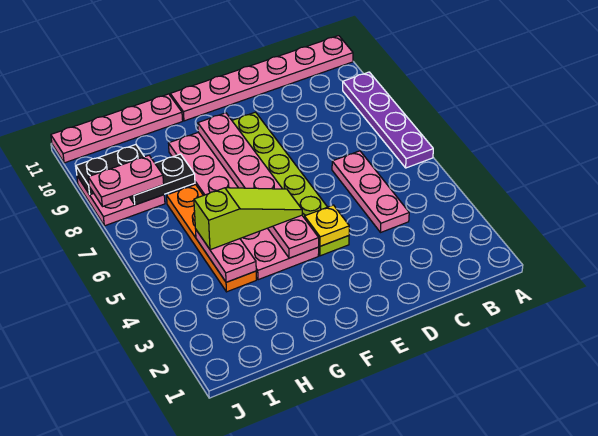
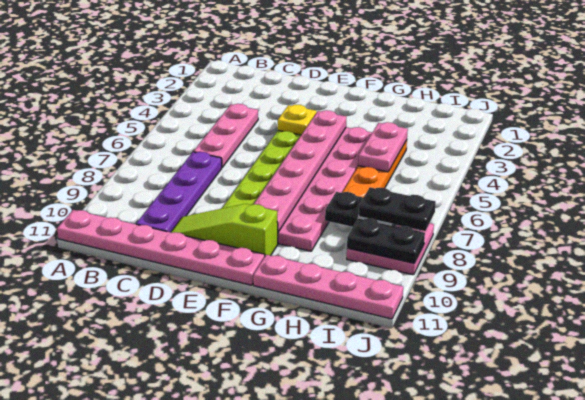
purple 1x4 plate [343,72,433,168] -> purple 1x4 plate moved to [136,152,222,232]
lime 1x3 slope [194,188,302,250] -> lime 1x3 slope moved to [171,204,278,256]
pink 1x2 plate [88,155,164,207] -> black 1x2 plate [359,187,436,231]

